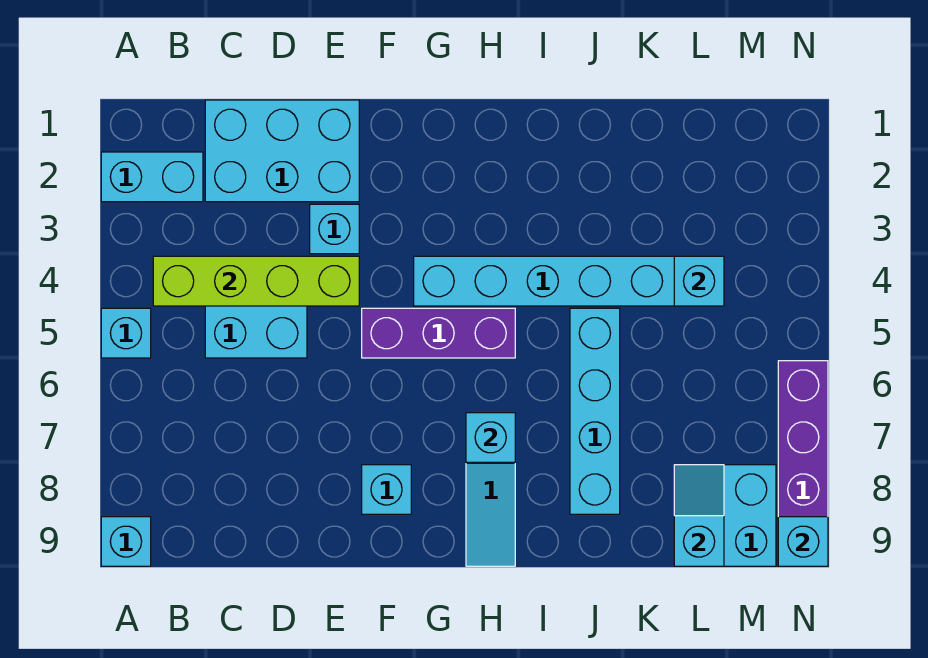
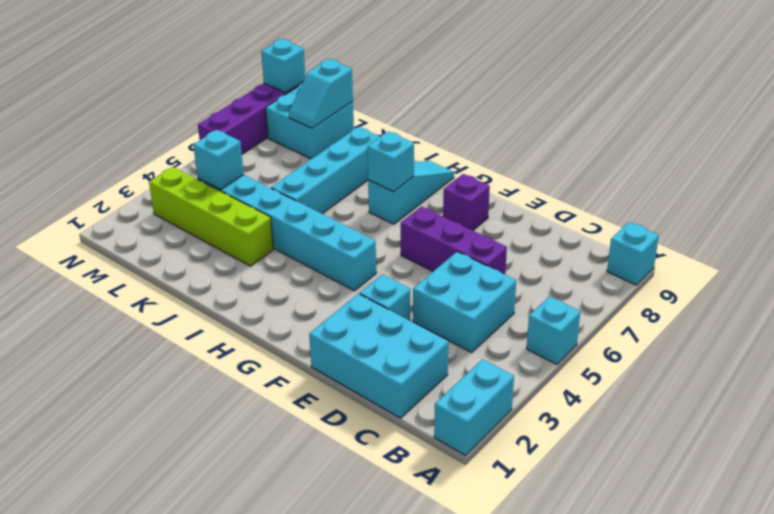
cyan 1x2 brick [101,152,203,202] -> cyan 1x2 brick turned to [434,359,514,456]
lime 1x4 brick [153,256,359,306] -> lime 1x4 brick moved to [149,167,273,266]
purple 1x3 brick [362,308,515,358] -> purple 1x3 brick moved to [401,207,507,274]
cyan 1x1 brick [362,465,411,514] -> purple 1x1 brick [443,174,490,230]

